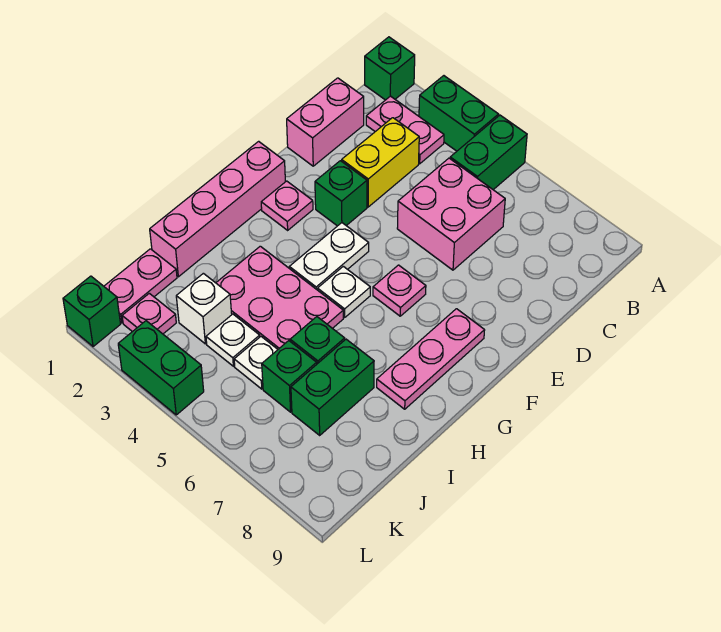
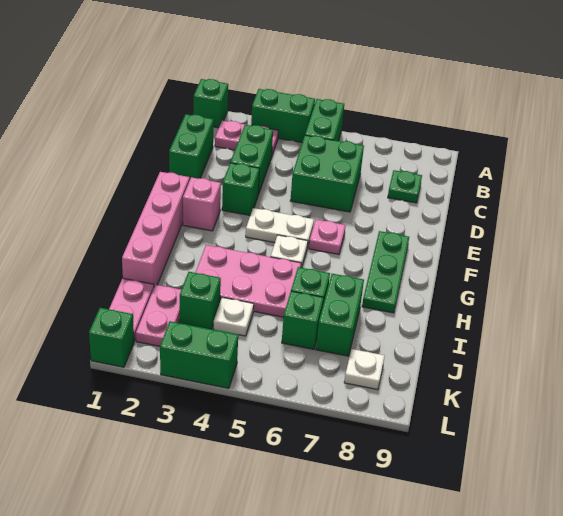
pink 1x2 brick [287,78,364,166] -> green 1x2 brick [169,114,214,179]
yellow 1x2 brick [342,118,419,207] -> green 1x2 brick [230,125,273,194]
pink 2x2 brick [397,158,505,270] -> green 2x2 brick [290,135,364,212]
none -> green 1x1 plate [388,170,422,203]
pink 1x1 plate [261,181,313,230] -> pink 1x1 brick [183,177,221,231]
white 1x2 plate [289,223,369,290] -> white 1x2 plate turned to [246,208,314,248]
pink 1x3 plate [377,309,485,409] -> green 1x3 plate [362,231,409,313]
white 1x1 brick [176,273,232,344] -> green 1x1 brick [180,272,221,329]
white 1x1 plate [234,337,278,389] -> white 1x1 plate moved to [344,349,385,390]
pink 1x1 plate [122,293,176,334] -> pink 1x2 plate [136,285,181,346]

